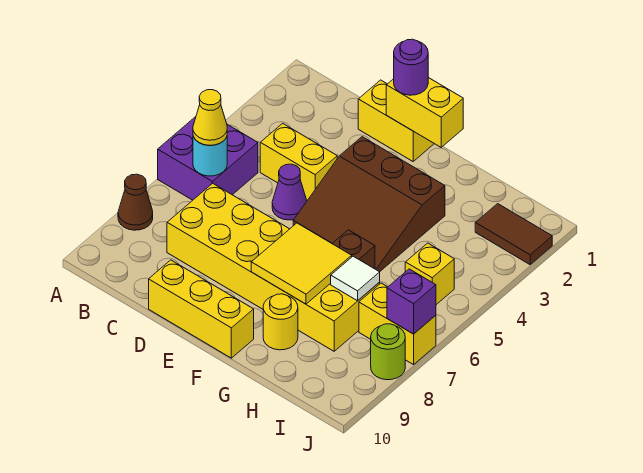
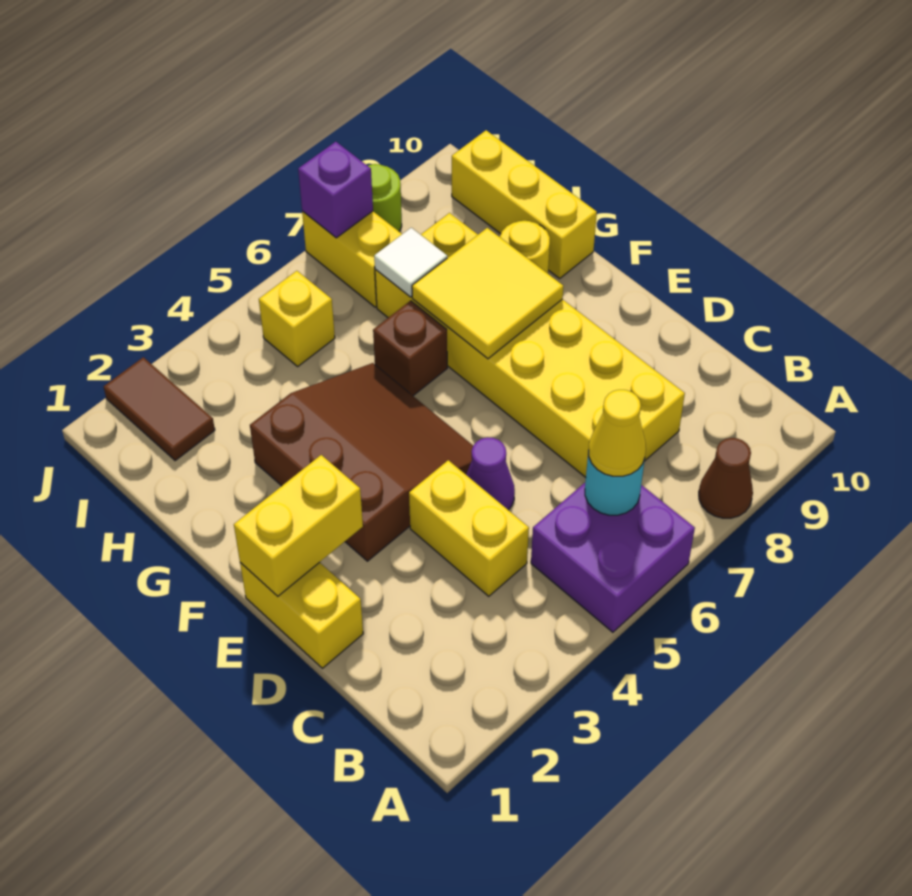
yellow 1x3 brick [149,260,254,358] -> yellow 1x3 brick moved to [452,130,597,278]
yellow 1x2 brick [386,78,463,147] -> yellow 1x2 brick turned to [234,455,363,596]
purple 1x1 round brick [394,39,428,95] -> none

